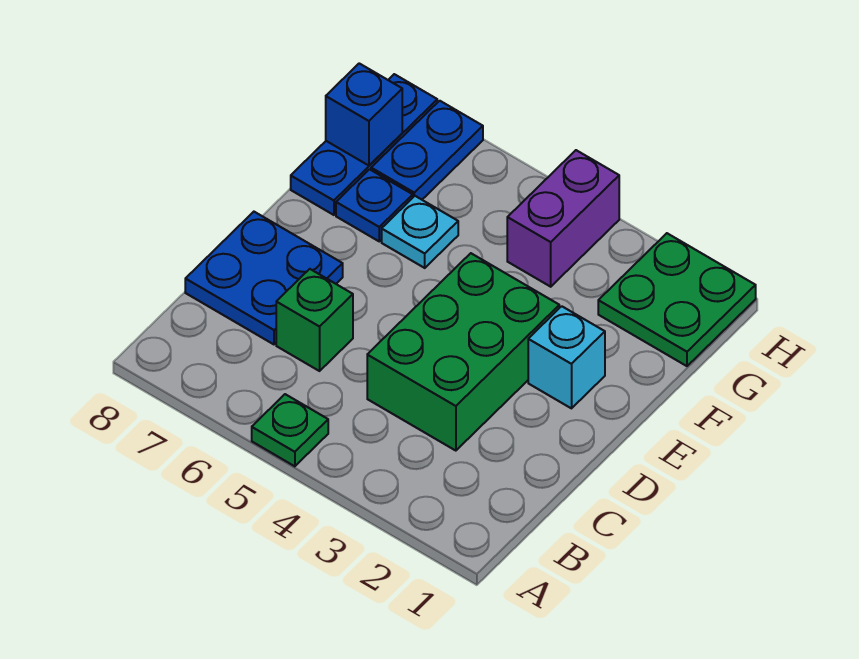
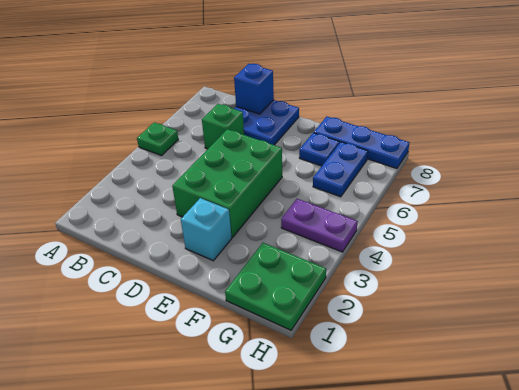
green 2x3 brick [367,253,559,451] -> green 2x3 brick turned to [172,129,282,238]
cyan 1x1 plate [382,196,458,268] -> none
purple 1x2 brick [507,150,619,287] -> purple 1x2 plate [281,199,358,252]
blue 1x2 plate [371,101,483,200] -> blue 1x2 plate turned to [313,142,368,197]
blue 1x1 brick [326,63,402,166] -> blue 1x1 brick moved to [234,64,274,114]

